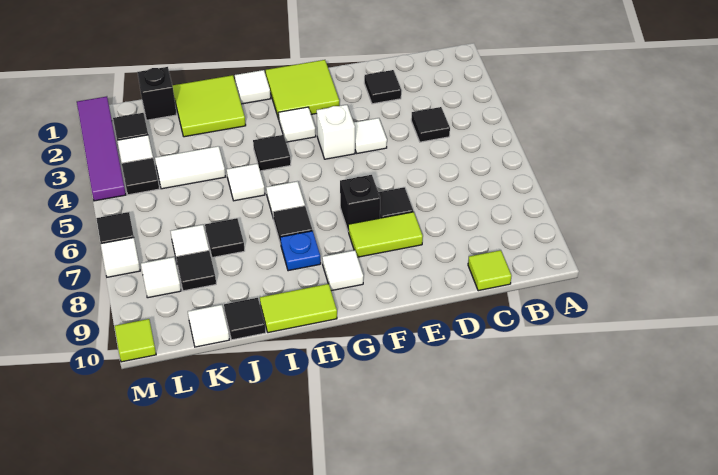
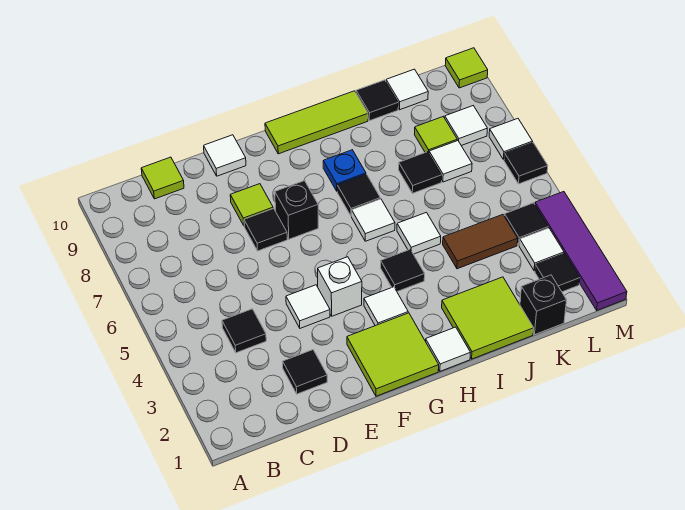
lime 1x2 tile [348,212,423,257] -> lime 1x1 tile [230,184,273,225]
white 1x1 tile [322,250,363,291] -> white 1x1 tile moved to [204,135,246,176]
lime 1x2 tile [260,284,337,333] -> lime 1x3 tile [265,91,368,154]
white 1x2 tile [155,146,226,189] -> brown 1x2 tile [443,215,518,269]
black 1x1 tile [176,251,216,291] -> lime 1x1 tile [414,117,457,153]

